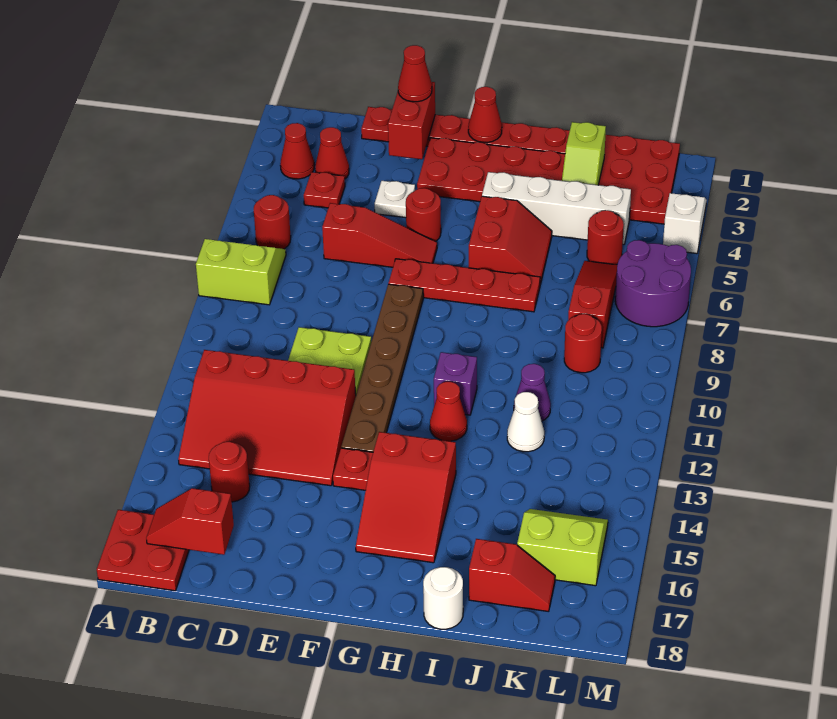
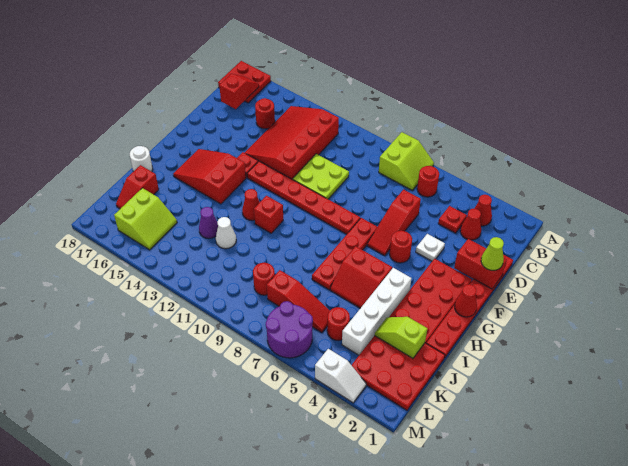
red 1x1 cone [398,45,432,102] -> lime 1x1 cone [481,237,504,270]
brown 1x6 plate [341,284,423,452] -> red 1x6 plate [247,161,360,234]
purple 1x1 brick [434,352,477,415] -> red 1x1 brick [254,196,283,233]
purple 1x1 cone [514,364,551,421] -> purple 1x1 cone moved to [199,207,218,238]

